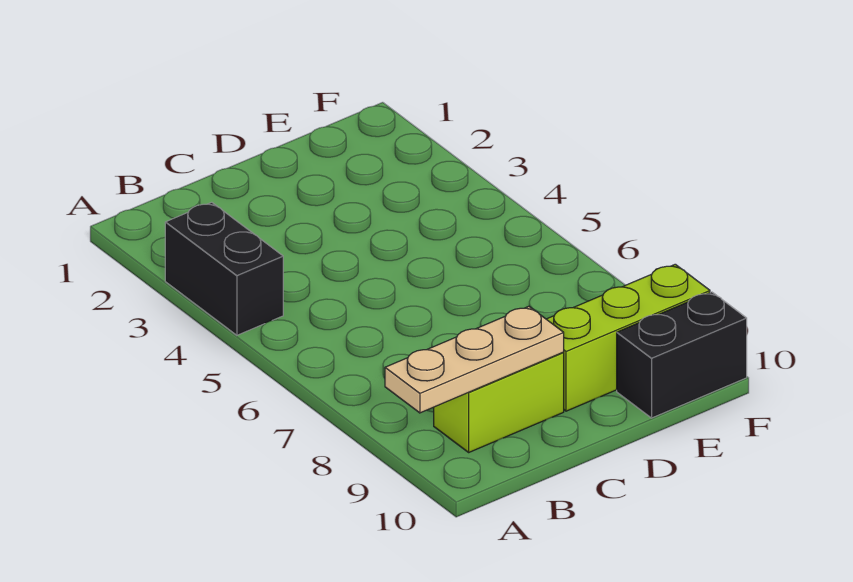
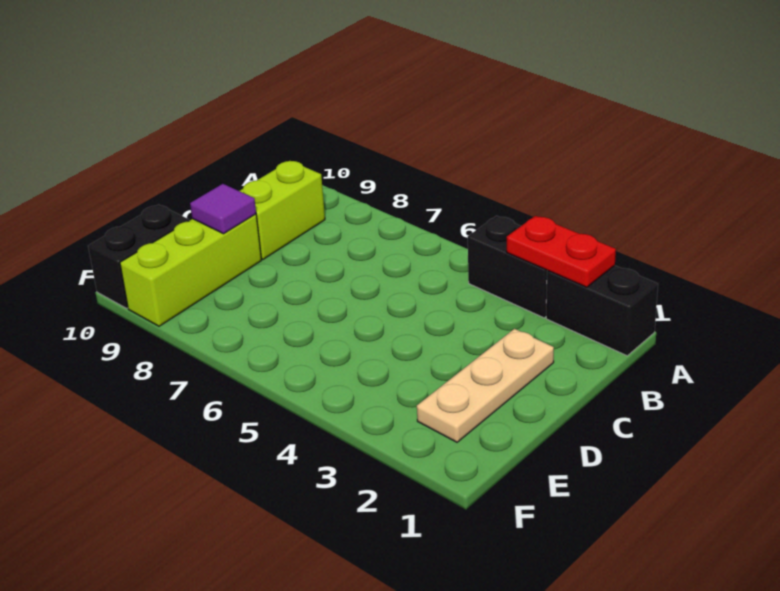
none -> black 1x2 brick [546,265,658,356]
none -> red 1x2 plate [507,216,616,287]
tan 1x3 plate [385,306,564,413] -> tan 1x3 plate moved to [417,329,554,442]
none -> purple 1x1 tile [190,184,256,234]

